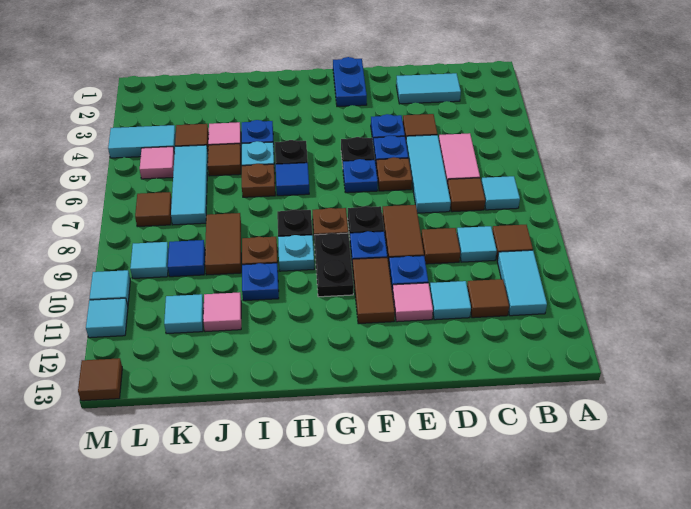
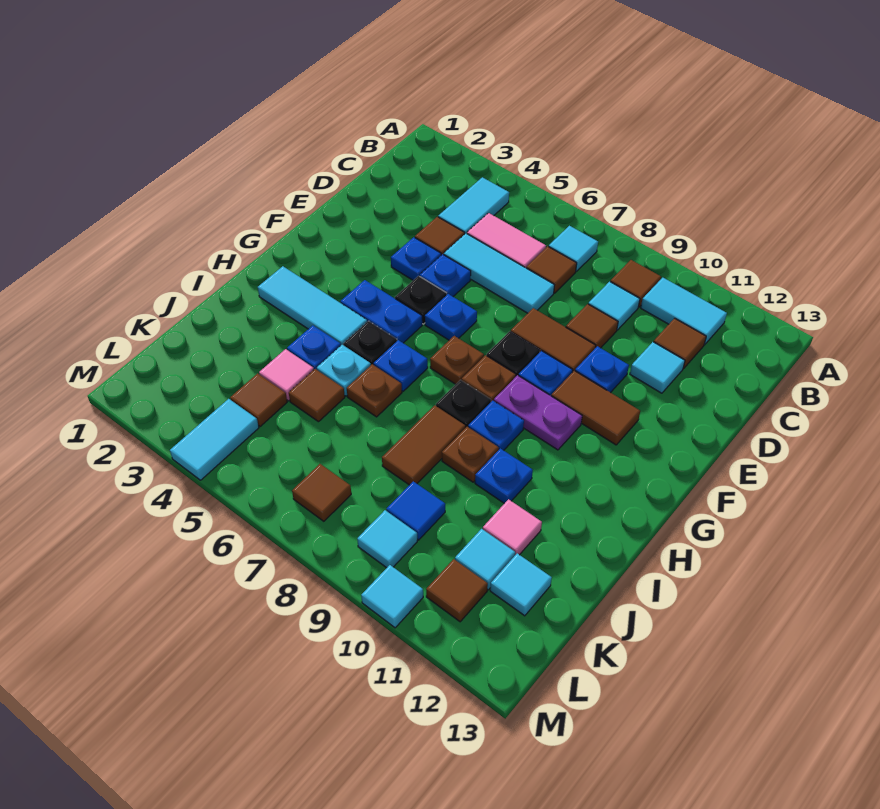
cyan 1x2 tile [396,73,461,104] -> cyan 1x2 tile moved to [438,177,509,234]
brown 1x1 plate [376,157,412,191] -> brown 1x1 plate moved to [430,336,484,384]
pink 1x1 tile [393,283,433,322] -> none
blue 1x2 plate [333,57,367,107] -> blue 1x2 plate moved to [340,280,422,343]
black 1x2 plate [314,233,354,297] -> purple 1x2 plate [494,375,582,450]
blue 1x1 tile [276,163,309,196] -> blue 1x1 plate [373,340,428,391]
cyan 1x1 plate [278,235,314,271] -> blue 1x1 plate [468,401,524,450]
brown 1x2 tile [205,213,241,275] -> brown 1x2 tile turned to [382,405,465,485]
cyan 1x3 tile [171,145,208,225] -> cyan 1x3 tile moved to [258,266,367,345]
pink 1x1 tile [140,147,174,179] -> none
cyan 1x1 tile [86,298,128,338] -> cyan 1x1 tile moved to [490,553,552,616]
brown 1x1 tile [78,358,122,401] -> brown 1x1 tile moved to [426,559,488,622]

